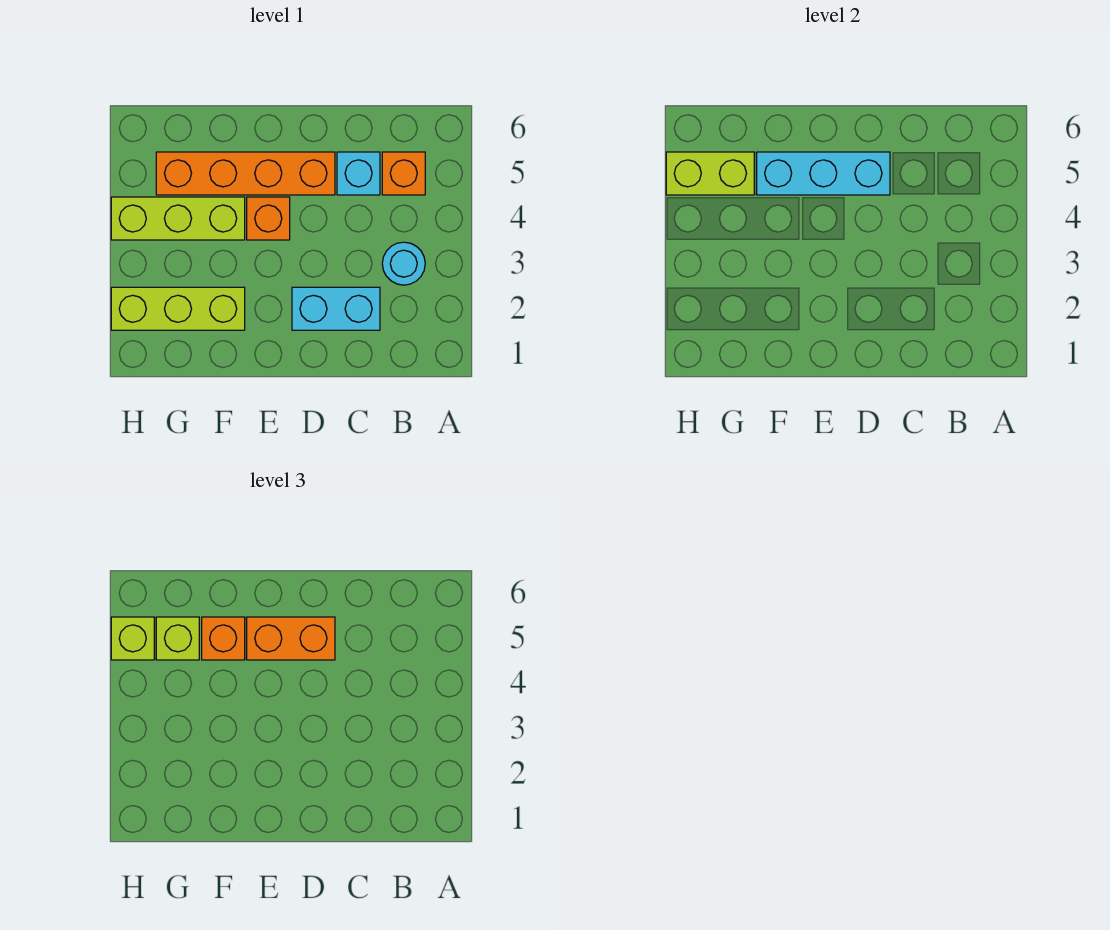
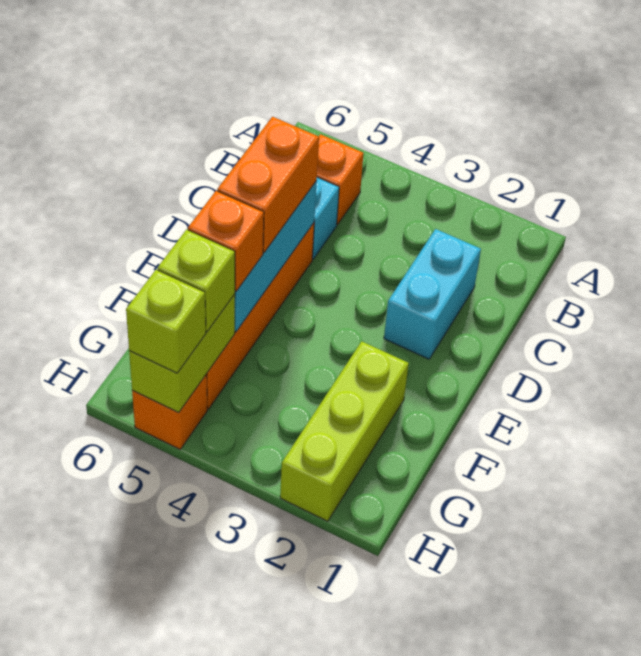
cyan 1x1 round brick [382,242,425,285] -> none
orange 1x1 brick [247,197,290,240] -> orange 1x1 brick moved to [132,374,207,449]
lime 1x3 brick [111,197,245,240] -> none

